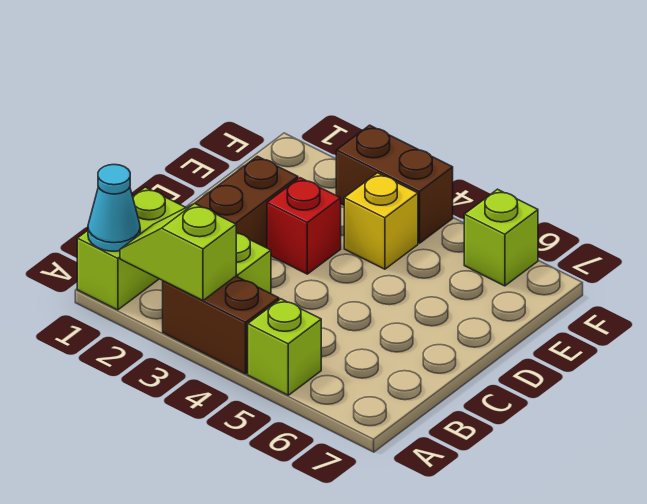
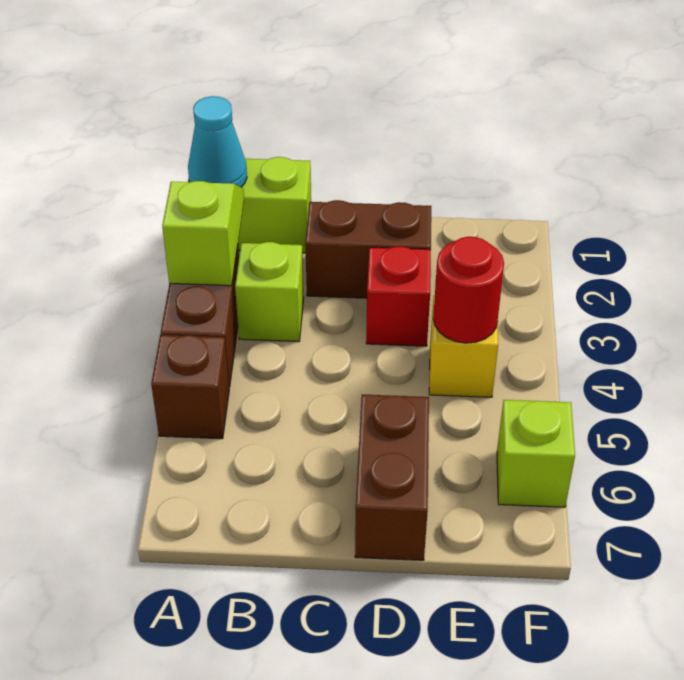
lime 1x1 brick [248,299,321,395] -> brown 1x1 brick [151,335,229,439]
none -> red 1x1 round brick [433,237,504,343]
brown 1x2 brick [336,125,453,243] -> brown 1x2 brick moved to [355,394,429,560]

